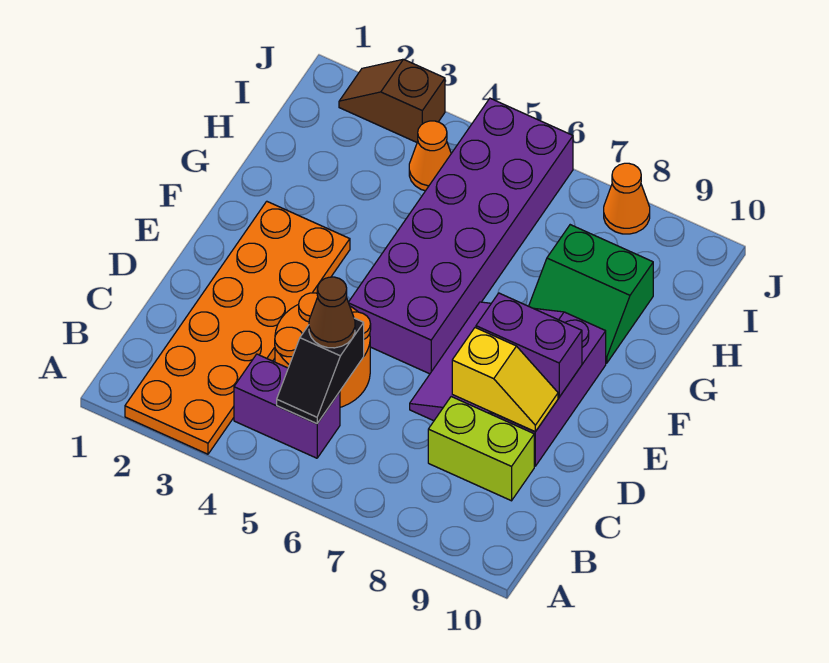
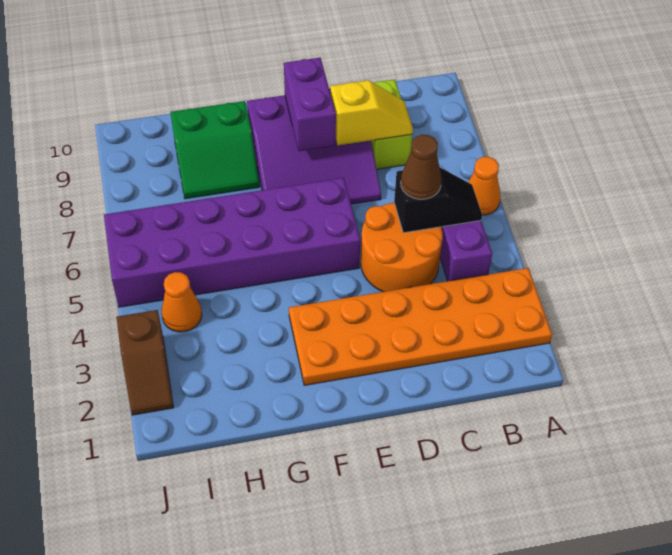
yellow 1x2 slope [452,328,558,432] -> yellow 1x2 slope turned to [330,80,413,145]
green 2x2 slope [529,225,653,363] -> green 2x2 slope turned to [170,101,259,199]
orange 1x1 cone [604,163,650,234] -> orange 1x1 cone moved to [468,157,500,215]

